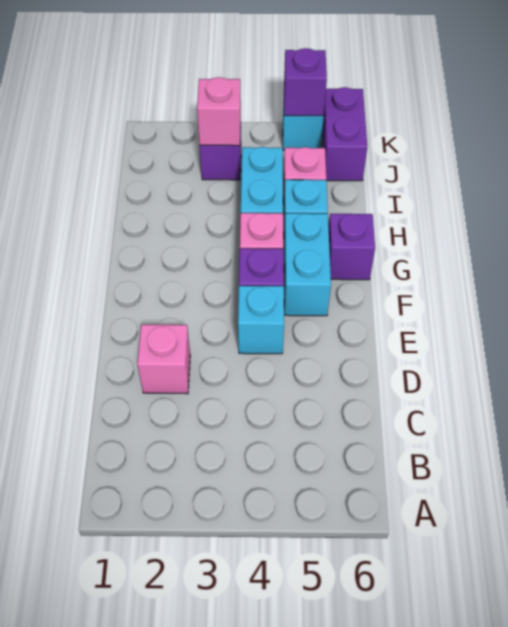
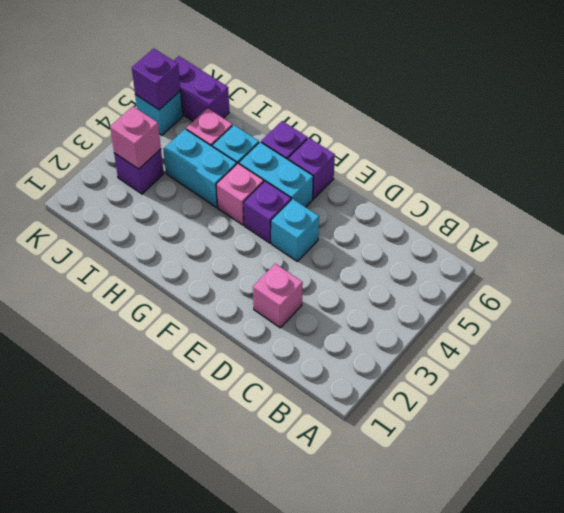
none -> purple 1x1 brick [288,138,335,199]

